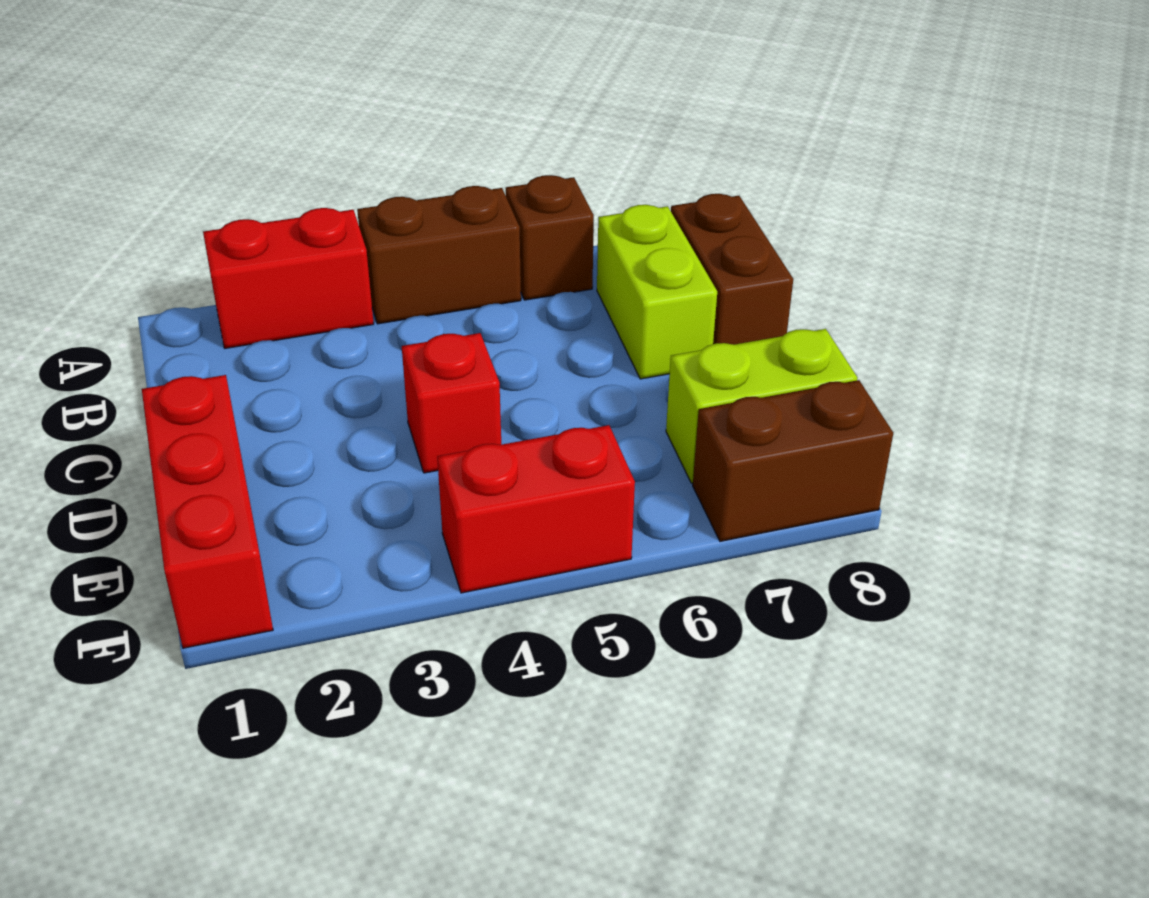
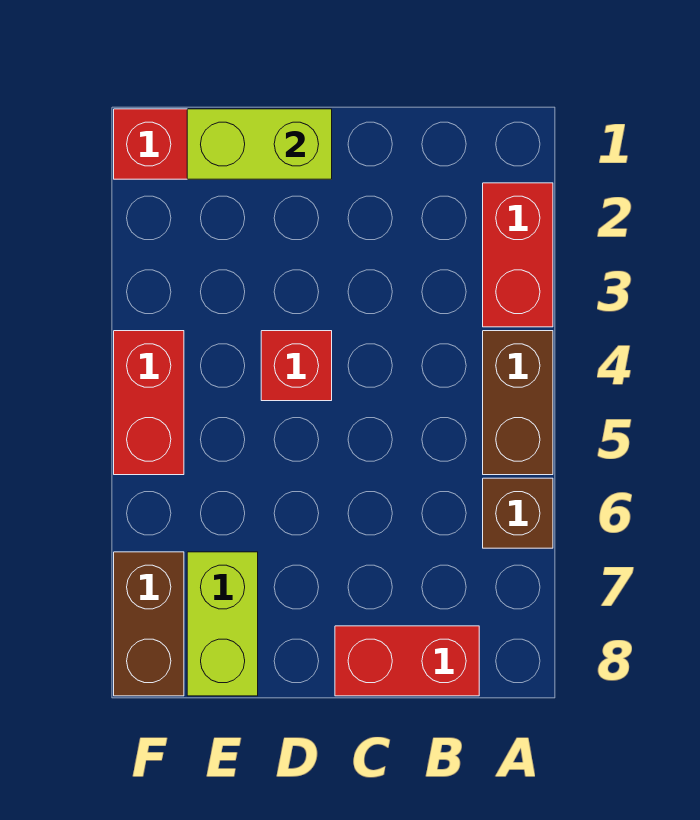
lime 1x2 brick [597,205,717,379] -> lime 1x2 brick moved to [187,109,332,179]
brown 1x2 brick [671,194,793,345] -> red 1x2 brick [335,626,479,696]

